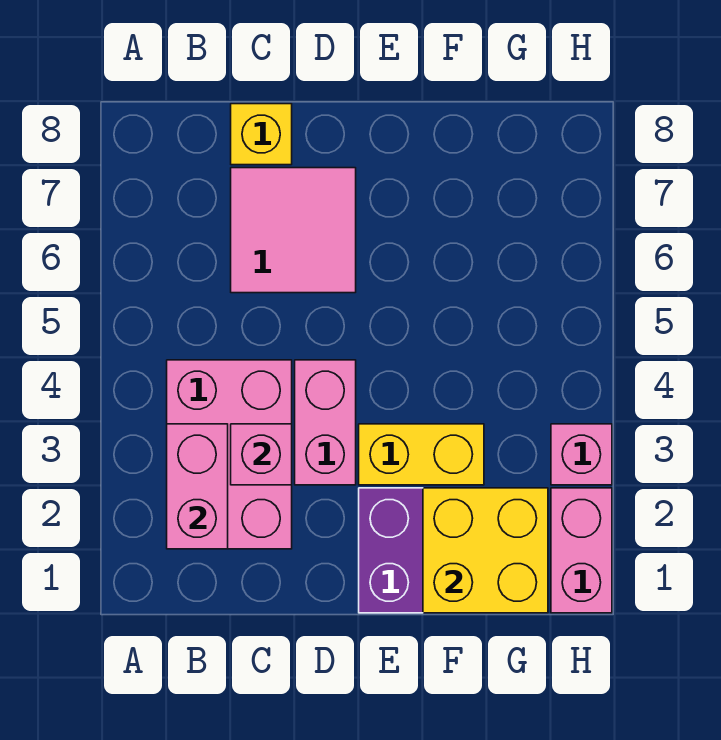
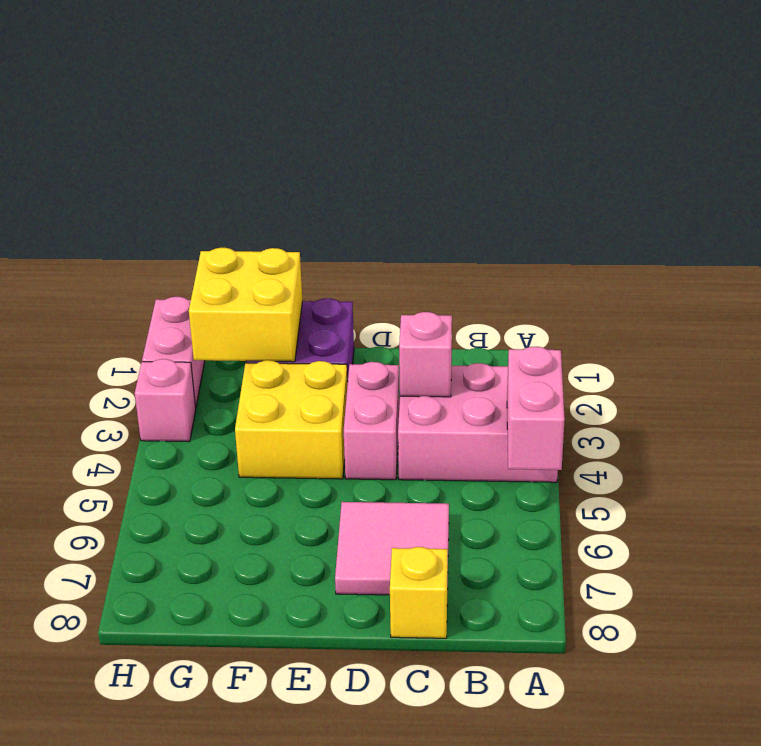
pink 2x3 brick [167,360,292,549] -> pink 2x3 brick turned to [398,363,558,482]
pink 1x2 brick [167,424,228,549] -> pink 1x2 brick moved to [507,347,565,470]
yellow 1x2 brick [359,424,484,485] -> yellow 2x2 brick [235,360,348,479]

